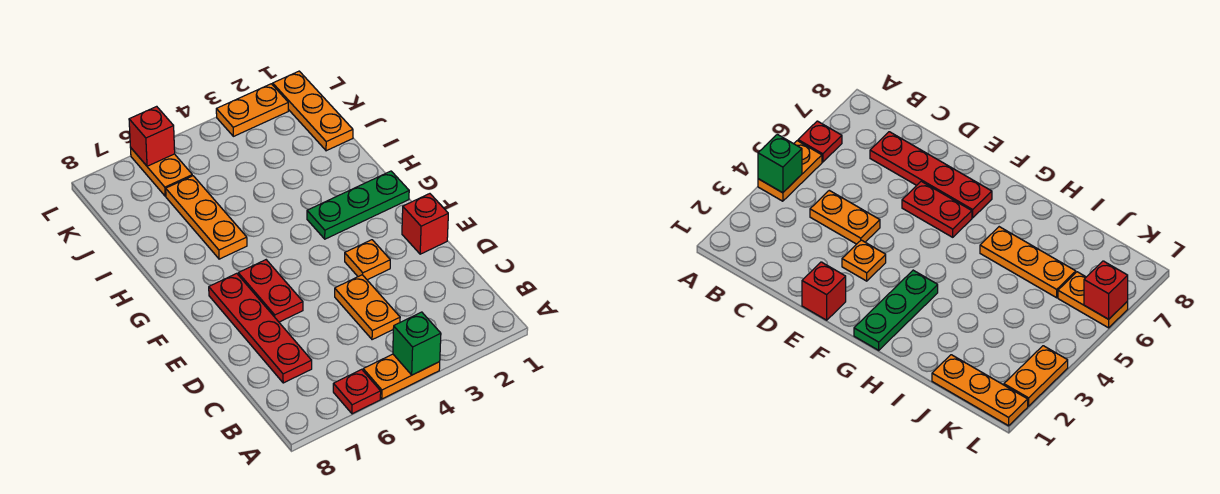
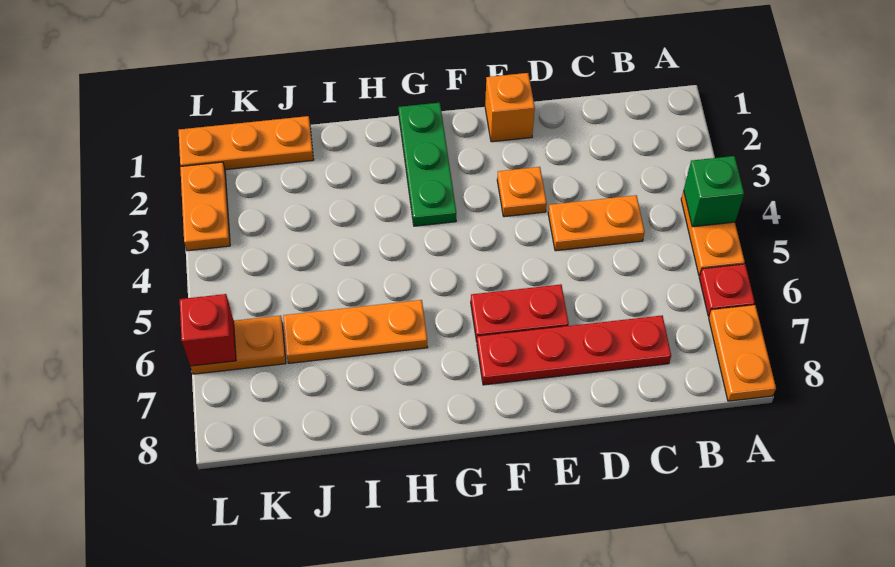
none -> orange 1x2 plate [709,305,776,401]
red 1x1 brick [402,194,448,254] -> orange 1x1 brick [485,73,535,142]

